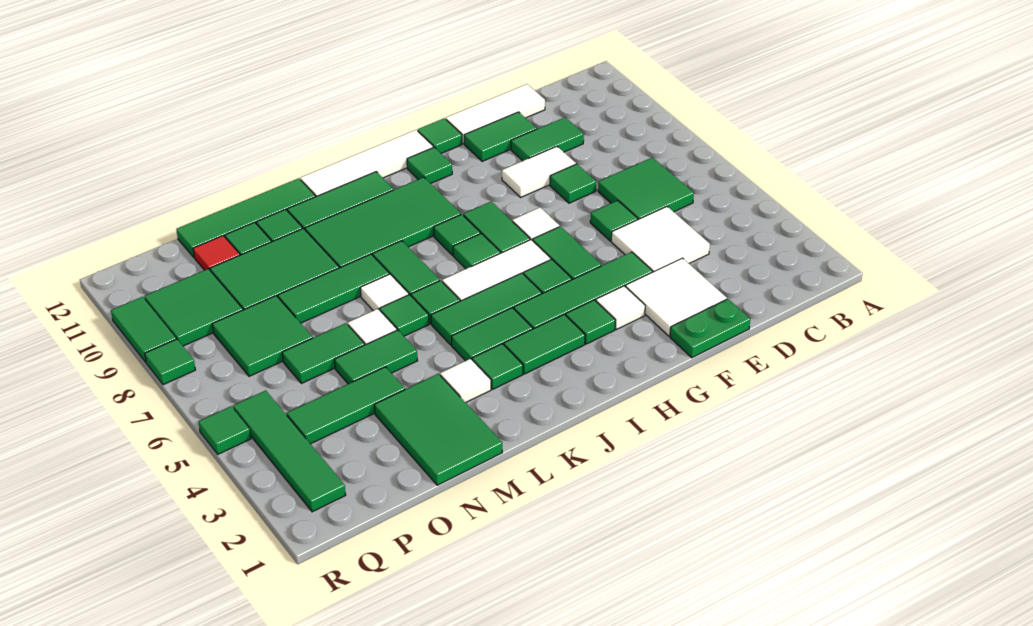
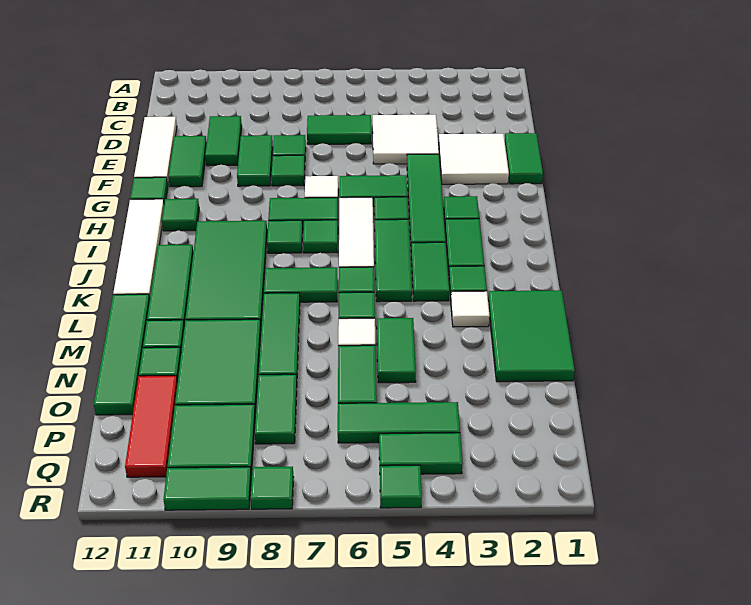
green 2x2 tile [598,157,694,219] -> green 1x2 tile [307,115,371,144]
green 1x2 plate [670,299,750,358] -> green 1x2 tile [505,133,543,184]
green 1x1 tile [590,201,638,241] -> green 1x1 tile moved to [271,155,305,186]
white 1x2 tile [502,146,576,197] -> green 1x2 tile [237,135,273,186]
white 1x1 tile [596,286,645,329] -> none
white 1x1 tile [360,274,409,311] -> none
green 2x3 tile [374,374,502,485] -> green 2x3 tile turned to [488,290,575,382]
green 1x3 tile [287,367,405,444] -> green 1x3 tile turned to [338,402,460,443]
green 2x2 tile [212,296,313,376] -> green 1x2 tile [255,374,297,444]
red 1x1 tile [193,236,240,270] -> red 1x3 tile [125,376,178,477]
green 1x4 tile [233,391,346,512] -> green 1x2 tile [379,433,463,474]

